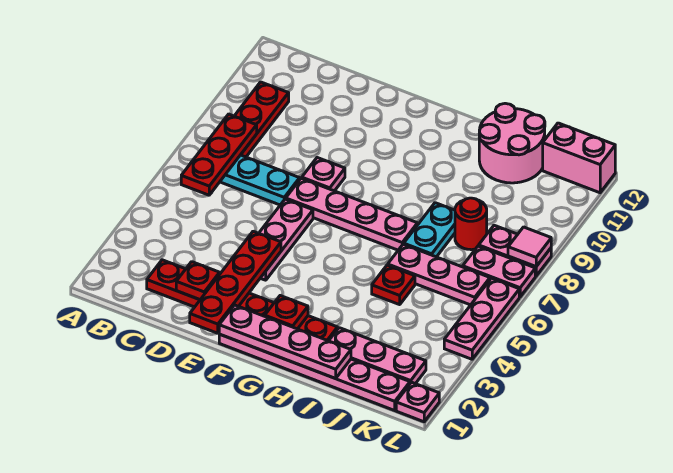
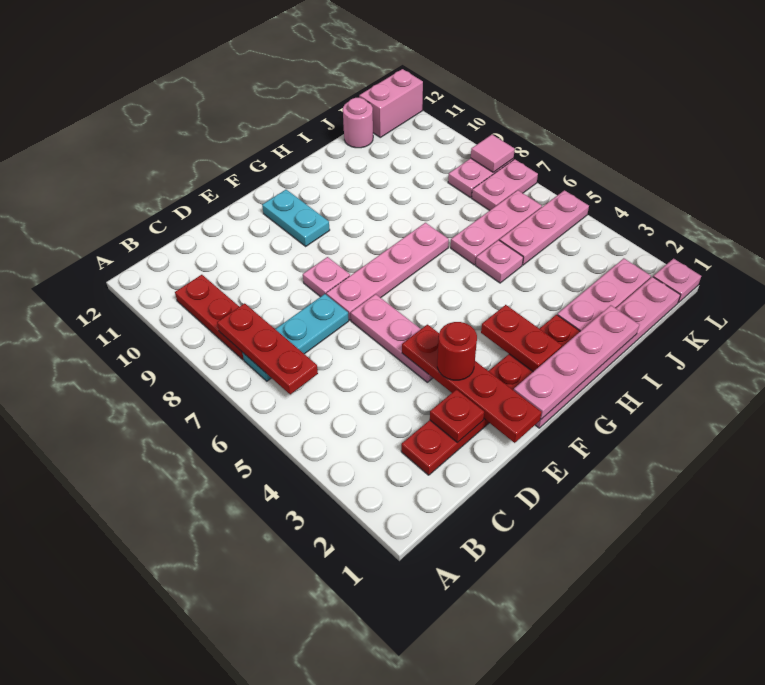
red 1x1 plate [265,296,308,329] -> red 1x2 plate [481,305,562,372]
red 1x1 plate [372,265,415,305] -> pink 1x1 plate [476,240,523,283]
cyan 1x2 plate [404,203,455,257] -> cyan 1x2 plate moved to [262,190,330,246]
pink 2x2 round brick [479,103,545,183] -> pink 1x1 round brick [343,98,373,148]
red 1x1 round brick [455,198,487,250] -> red 1x1 round brick moved to [437,322,477,380]
pink 1x3 plate [444,278,519,359] -> pink 1x3 plate turned to [500,190,589,265]

